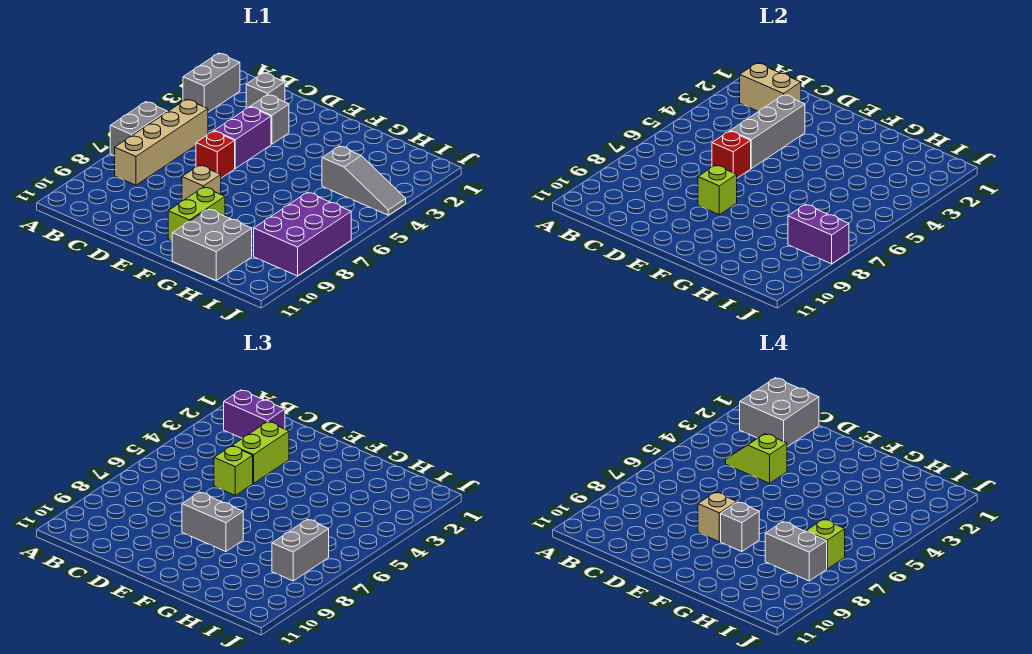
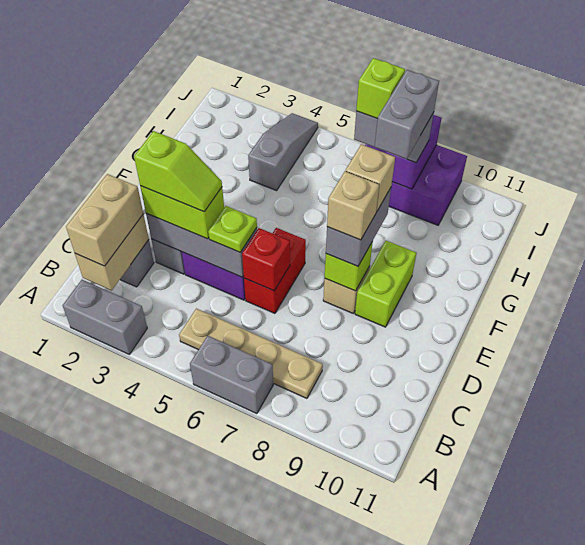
grey 2x2 brick [740,378,819,447] -> none
purple 1x2 brick [224,390,285,438] -> tan 1x2 brick [66,174,143,266]
tan 1x4 brick [115,99,208,185] -> tan 1x4 plate [179,308,323,398]
lime 1x2 slope [726,434,787,483] -> lime 1x2 slope turned to [134,131,222,212]
lime 1x1 brick [214,446,253,495] -> lime 1x1 plate [208,206,257,252]
red 1x1 brick [196,131,235,178] -> red 1x2 brick [244,228,306,313]
grey 1x1 brick [721,502,759,552] -> tan 1x1 brick [346,144,395,212]
lime 1x2 brick [168,187,225,241] -> lime 1x2 brick turned to [355,241,416,327]
grey 2x2 brick [172,209,252,280] -> none

